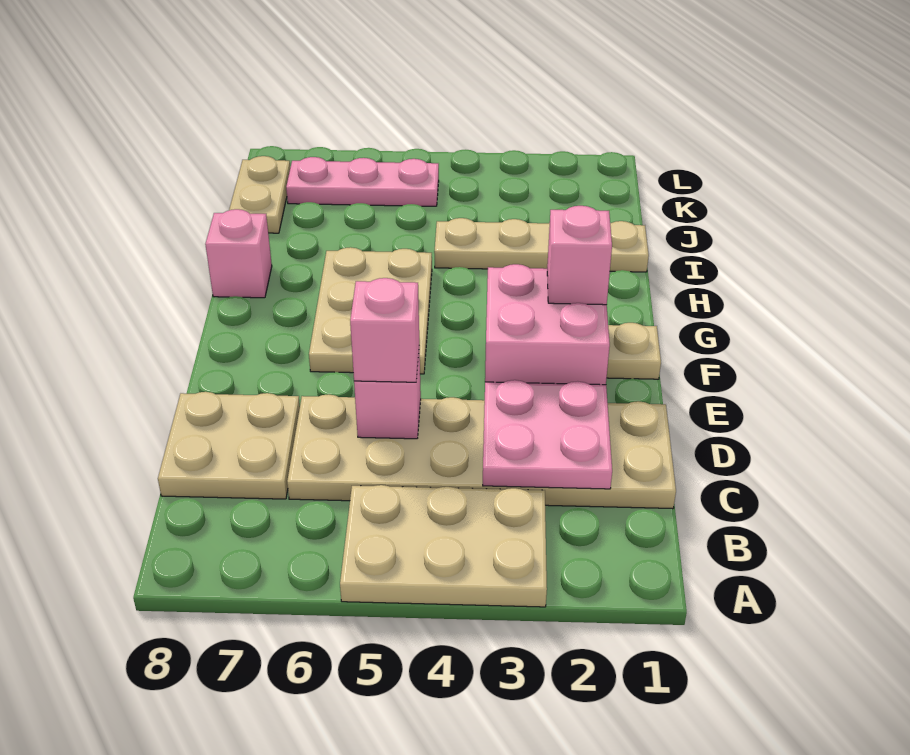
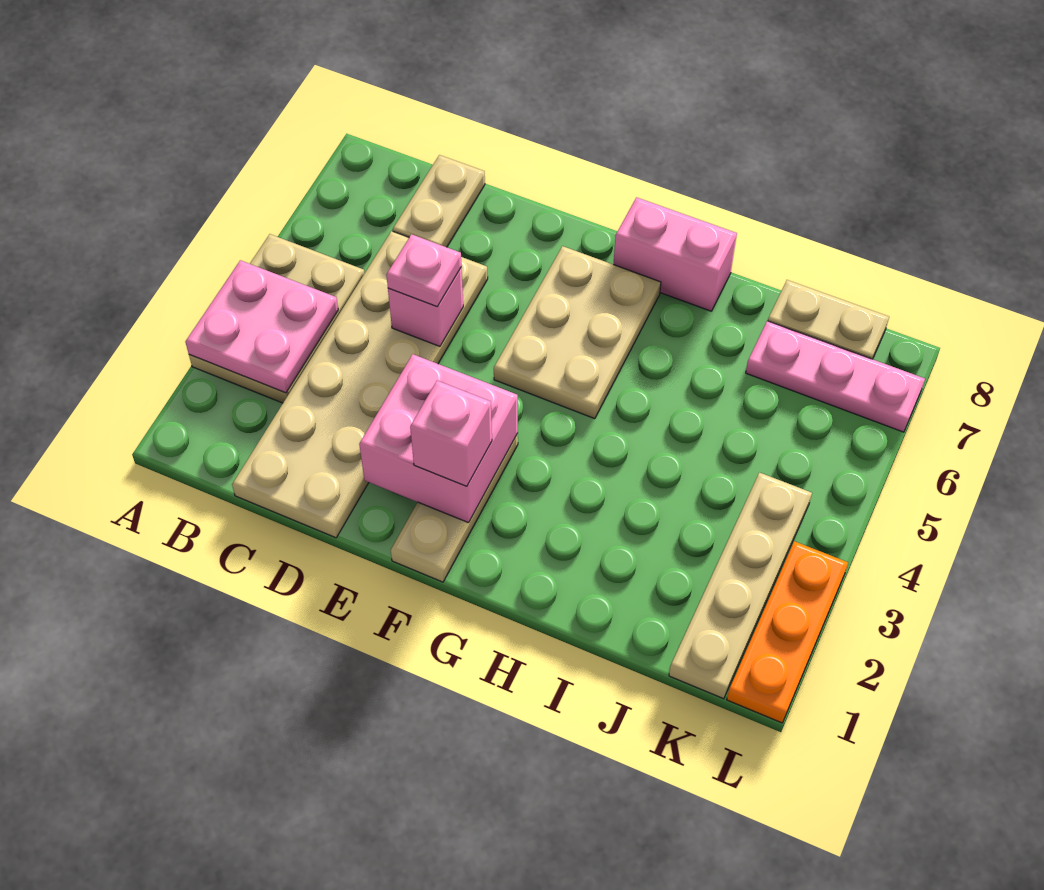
pink 2x2 plate [483,380,612,489] -> pink 2x2 plate moved to [186,260,338,393]
tan 2x2 plate [158,392,300,499] -> tan 1x2 plate [393,155,485,247]
pink 1x1 brick [350,278,419,382] -> pink 1x1 plate [386,234,461,306]
tan 2x3 plate [309,247,432,374] -> tan 2x3 plate turned to [494,246,661,419]
pink 1x1 brick [205,209,272,298] -> pink 1x2 brick [613,197,737,311]
tan 1x4 plate [434,218,649,272] -> tan 1x4 plate moved to [669,473,812,699]
pink 1x3 plate [286,157,439,206] -> pink 1x3 plate turned to [746,321,925,432]
none -> orange 1x3 plate [727,541,848,723]

